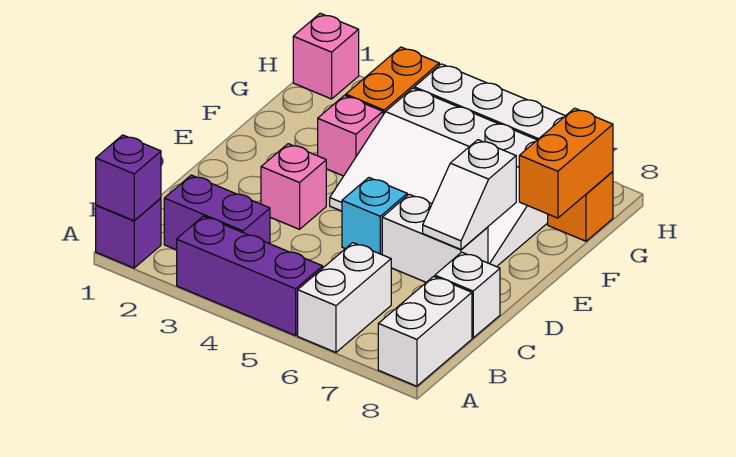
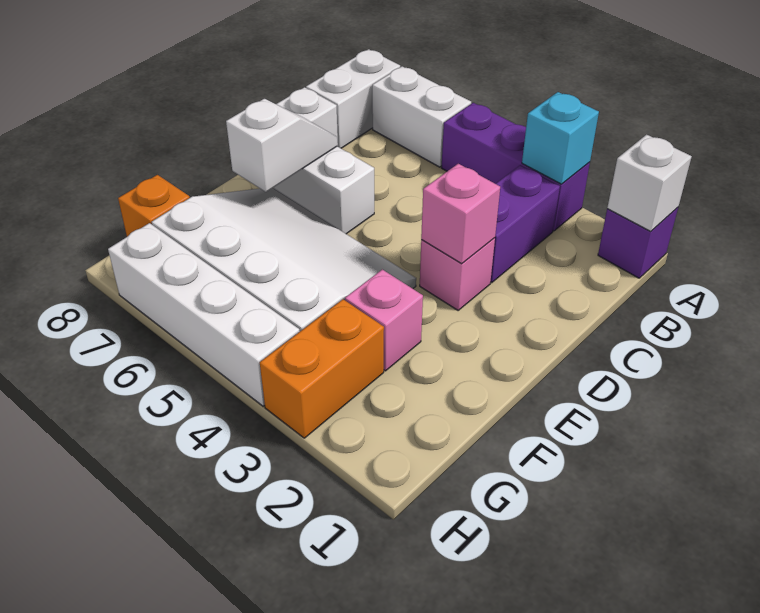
purple 1x1 brick [96,135,161,221] -> white 1x1 brick [607,135,692,232]
white 1x2 brick [298,243,391,352] -> white 1x2 brick turned to [372,66,471,167]
purple 1x2 brick [164,175,270,250] -> purple 1x2 brick turned to [491,165,560,283]
cyan 1x1 brick [342,178,407,255] -> cyan 1x1 brick moved to [522,92,599,184]
orange 1x2 brick [519,108,613,218] -> none
pink 1x1 brick [293,13,359,99] -> pink 1x1 brick moved to [421,164,500,264]

